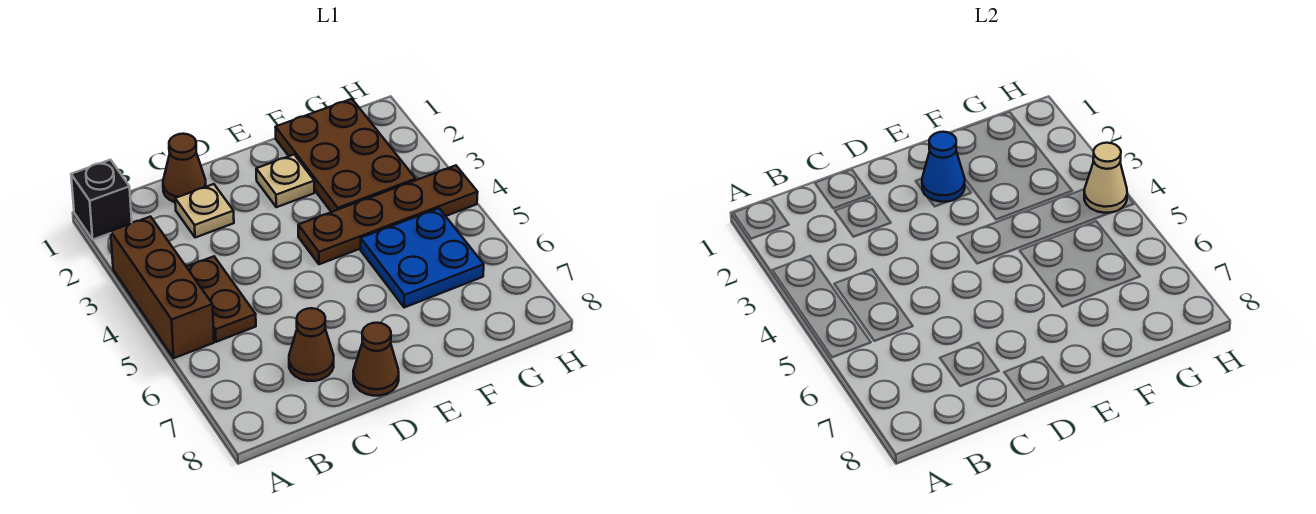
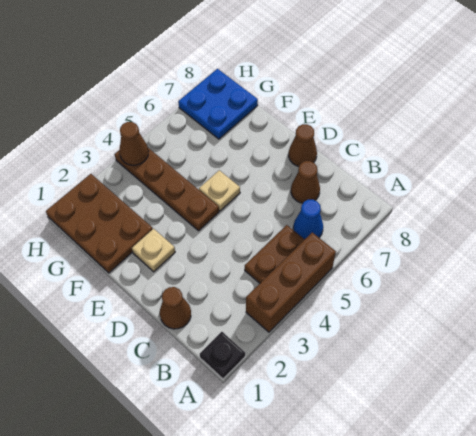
black 1x1 brick [71,160,132,239] -> black 1x1 plate [200,332,245,379]
tan 1x1 plate [175,184,234,238] -> tan 1x1 plate moved to [199,170,240,211]
blue 1x1 cone [922,132,965,202] -> blue 1x1 cone moved to [293,200,323,239]
brown 2x3 plate [276,99,416,212] -> brown 2x3 plate turned to [46,174,153,273]
blue 2x2 plate [361,208,484,308] -> blue 2x2 plate moved to [178,69,258,139]
tan 1x1 cone [1084,143,1127,213] -> brown 1x1 cone [119,122,149,165]

